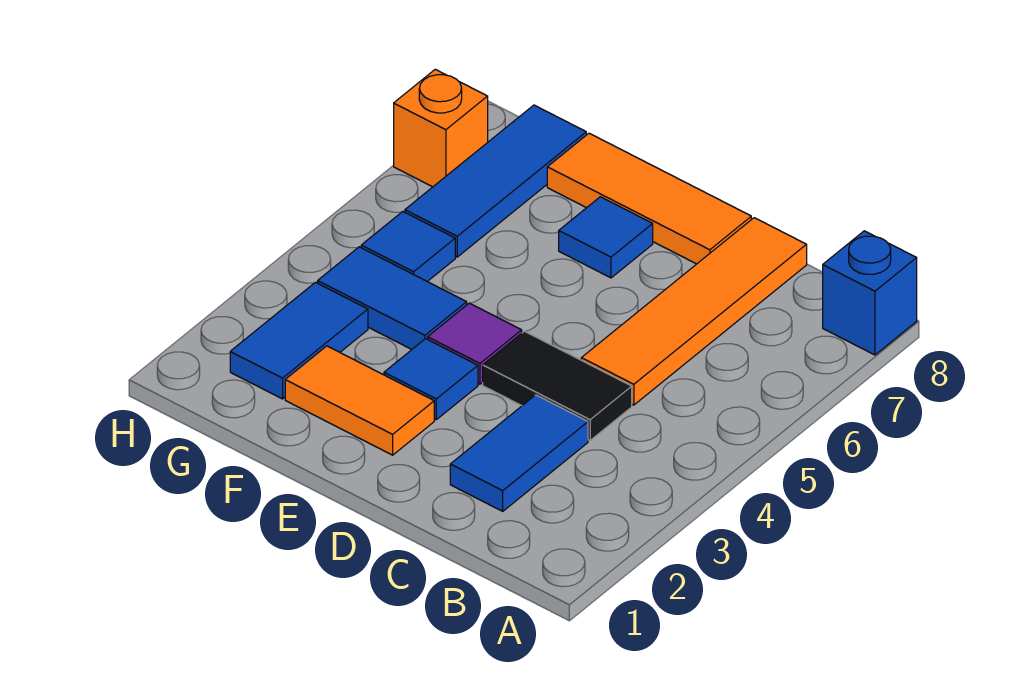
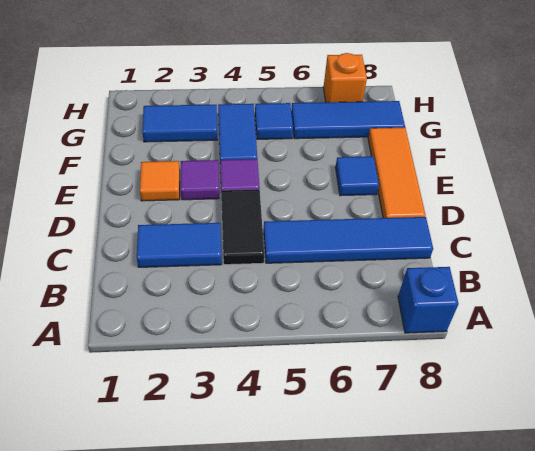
orange 1x4 tile [581,218,807,405] -> blue 1x4 tile [264,217,433,263]
orange 1x2 tile [285,346,434,455] -> orange 1x1 tile [140,161,180,201]
blue 1x1 tile [384,339,478,420] -> purple 1x1 tile [181,160,219,200]

